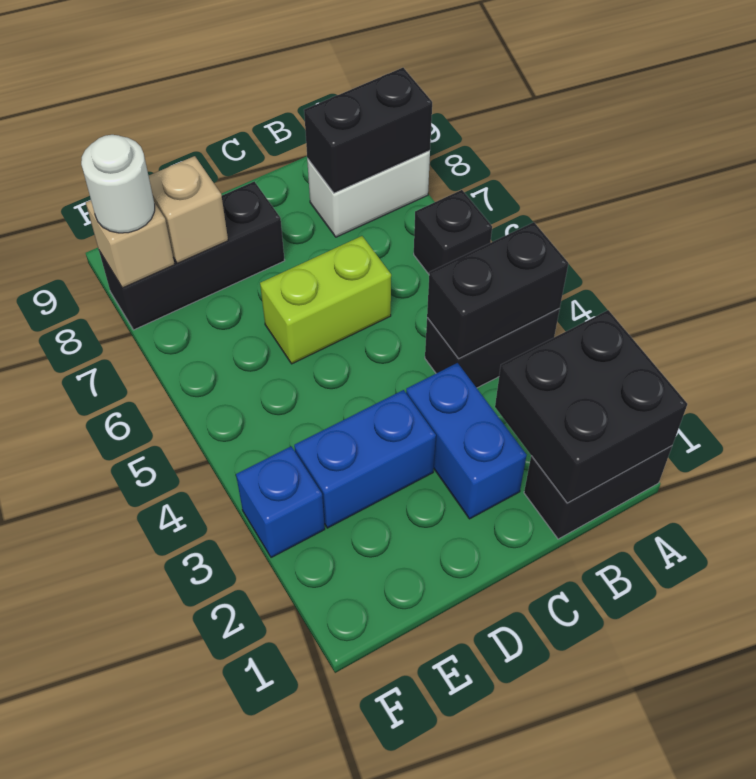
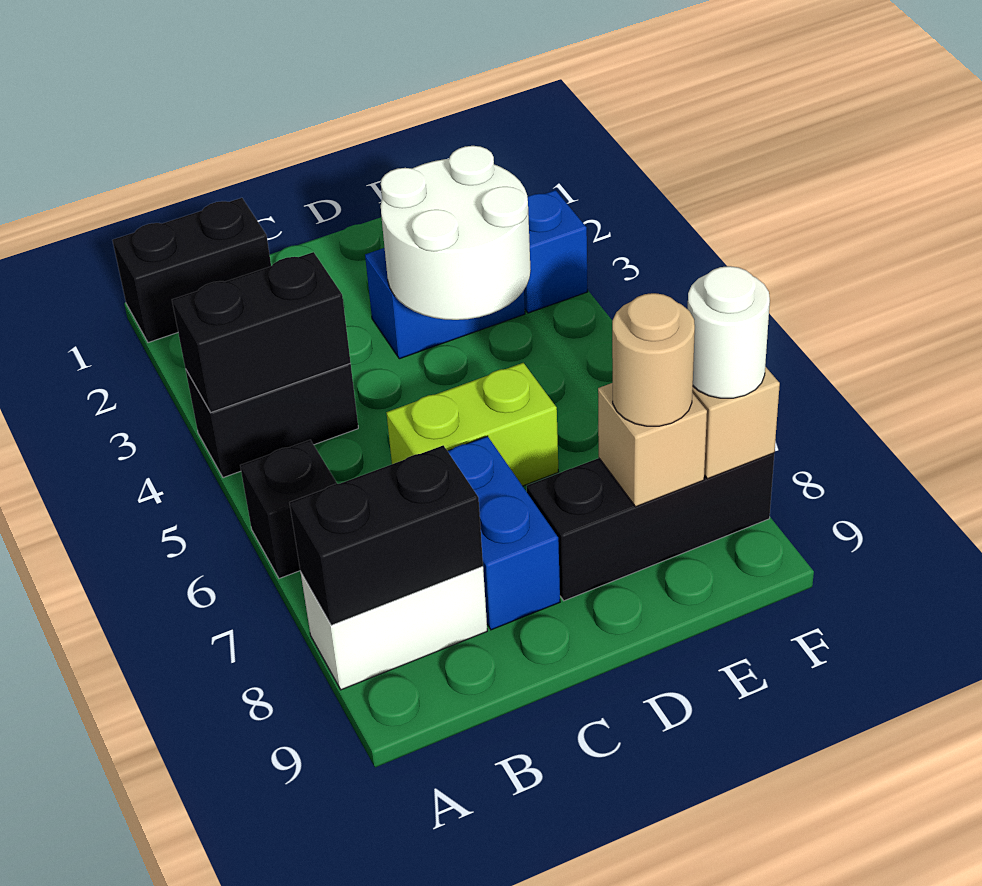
black 2x2 brick [495,310,687,503] -> none
blue 1x2 brick [406,363,527,519] -> blue 1x2 brick moved to [448,436,560,630]
none -> white 2x2 round brick [381,146,531,320]
none -> tan 1x1 round brick [612,293,695,426]

